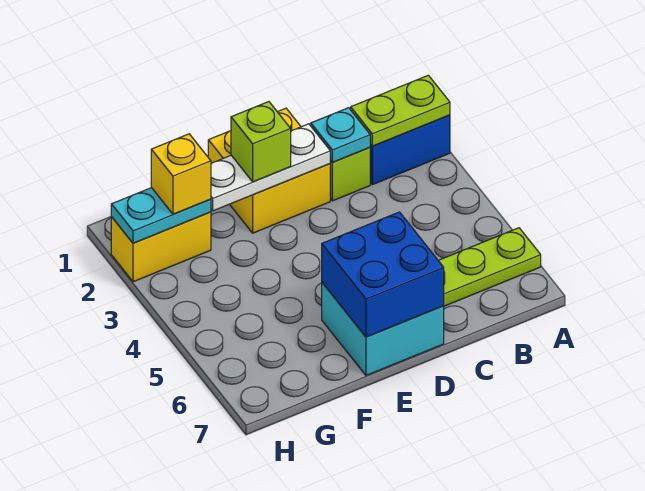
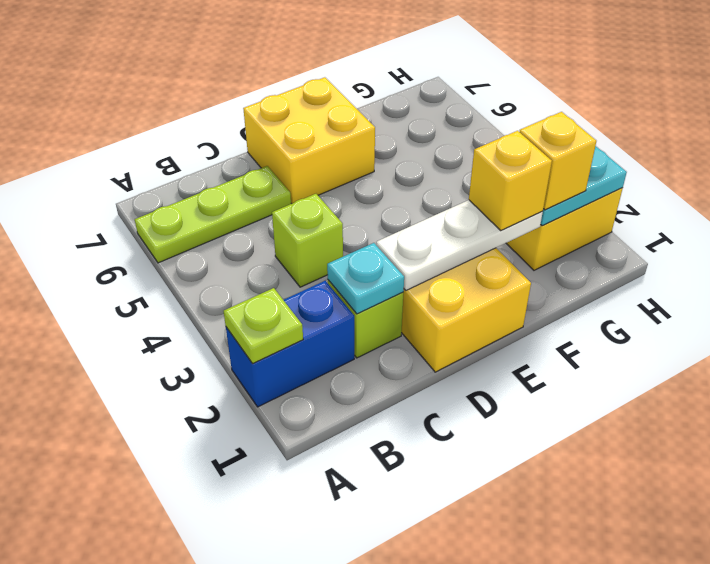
lime 1x2 plate [351,75,450,146] -> lime 1x1 plate [224,288,303,364]
cyan 2x2 brick [322,283,444,375] -> yellow 2x2 brick [243,77,375,204]
blue 2x2 brick [322,212,444,337] -> none
lime 1x1 brick [231,102,291,182] -> lime 1x1 brick moved to [272,194,343,287]
none -> yellow 1x1 brick [469,131,552,230]

